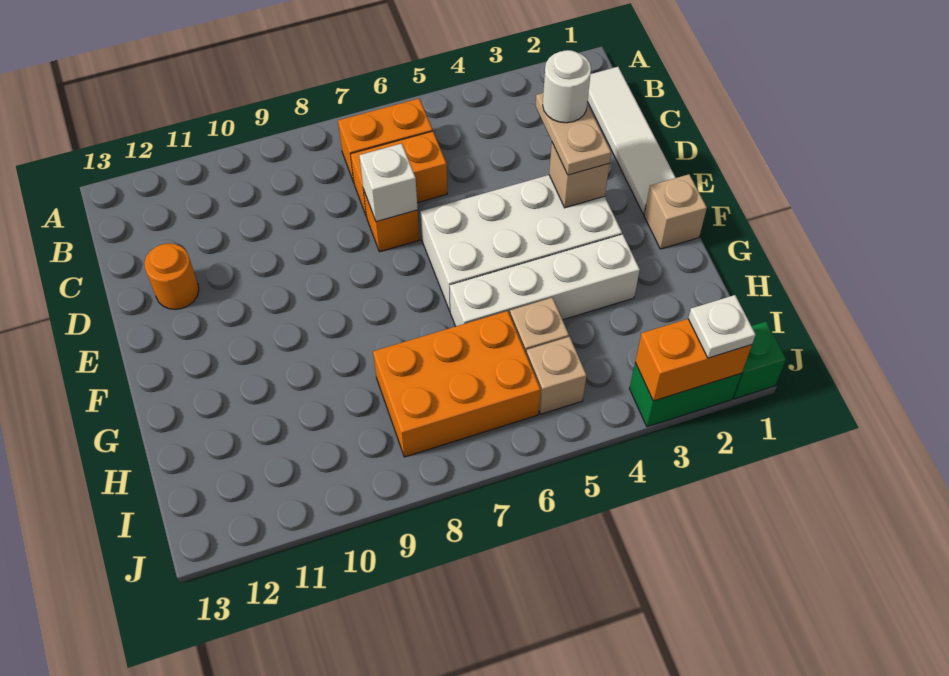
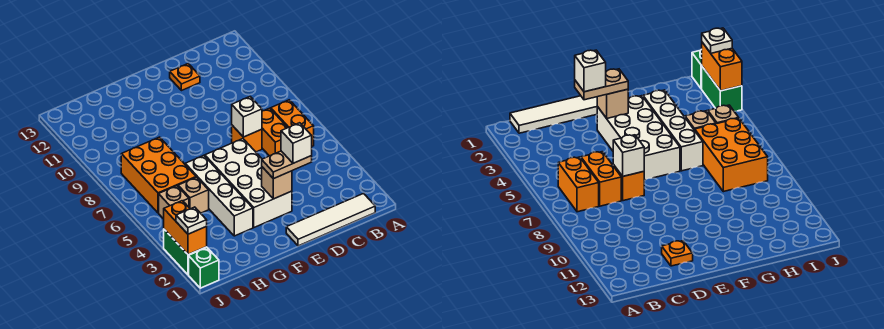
white 1x1 round brick [543,50,591,123] -> white 1x1 brick [281,123,312,163]
orange 1x1 round brick [144,243,199,310] -> orange 1x1 plate [170,64,200,91]
tan 1x1 brick [644,174,707,249] -> none

